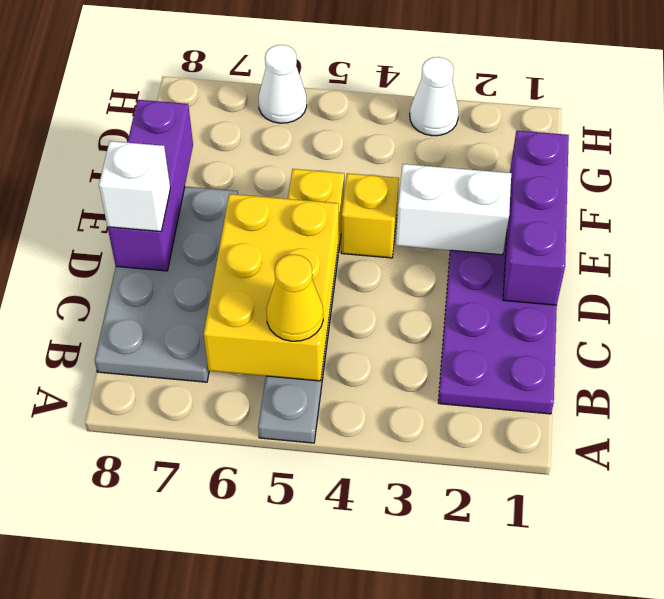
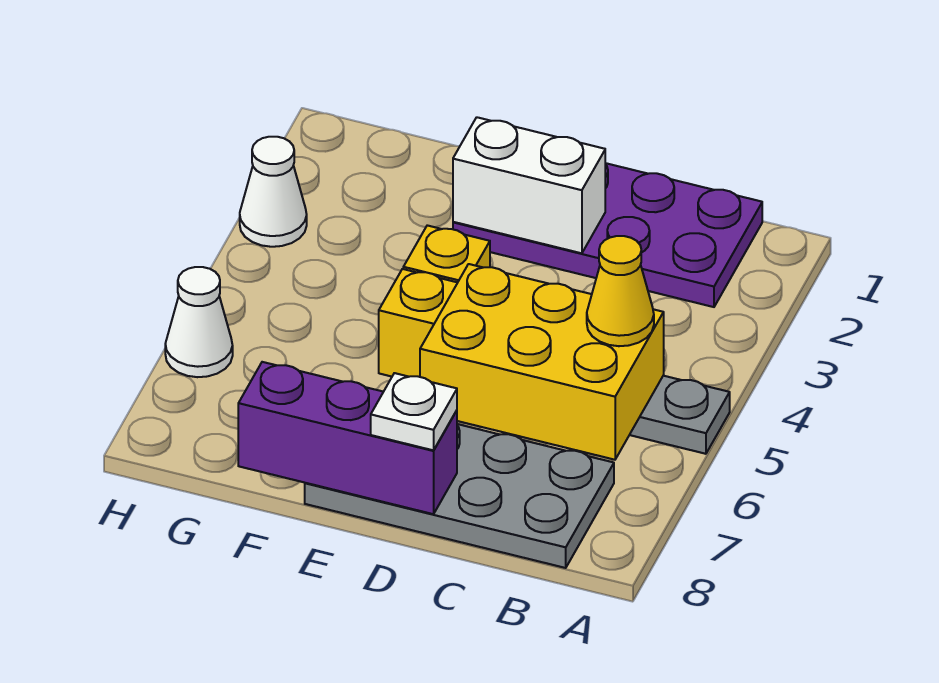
purple 1x3 brick [503,131,569,305] -> none
white 1x1 brick [99,141,170,232] -> white 1x1 plate [371,373,457,450]
white 1x2 brick [396,164,511,255] -> white 1x2 brick turned to [453,117,605,253]

